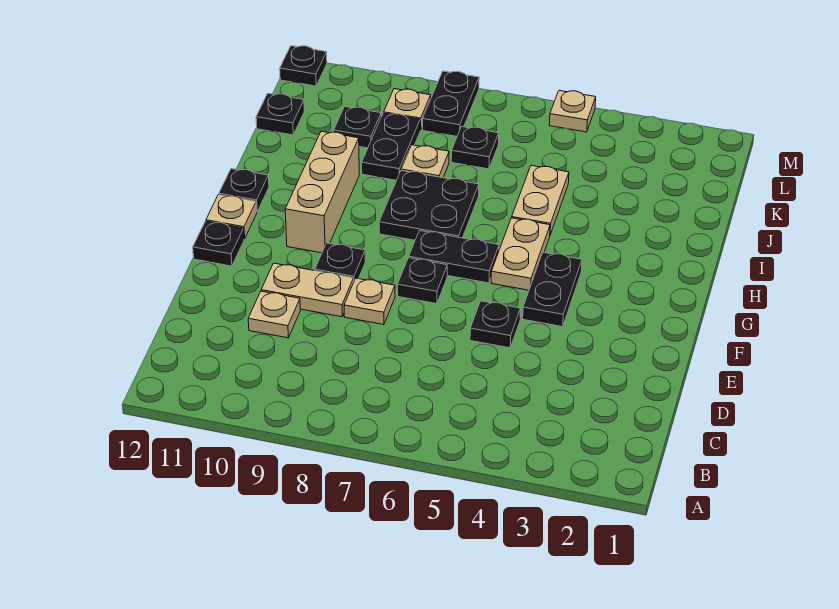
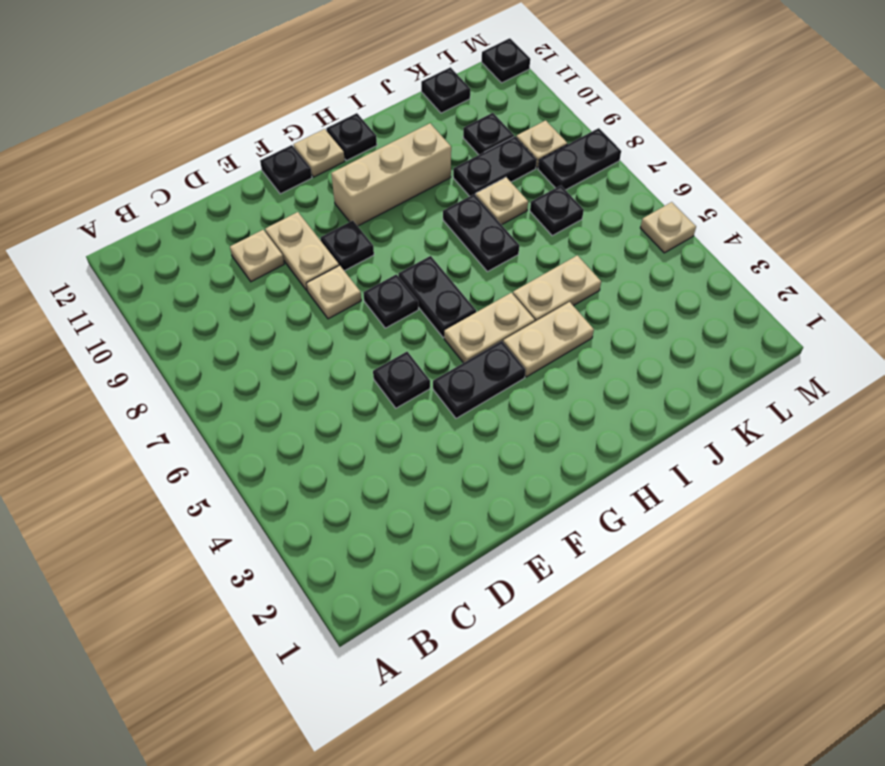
none -> tan 1x2 plate [503,302,594,377]
black 2x2 plate [379,171,479,240] -> black 1x2 plate [443,194,519,272]

